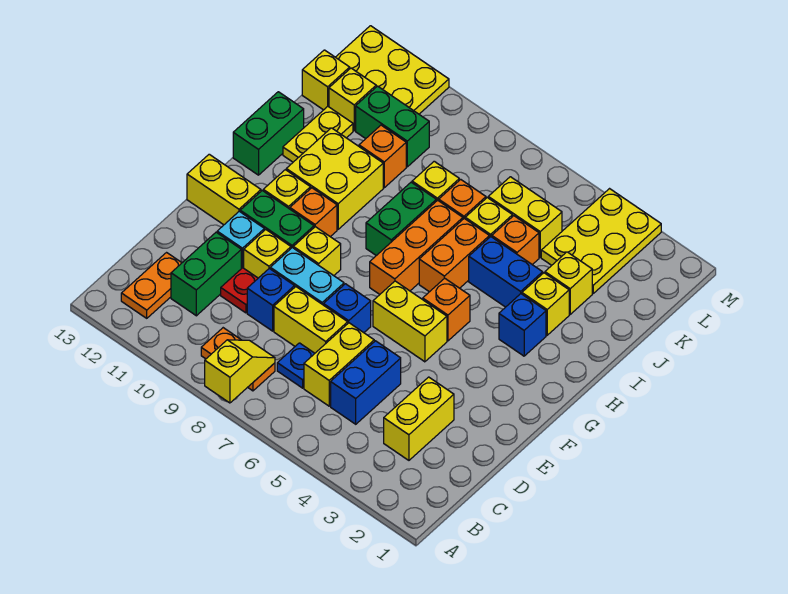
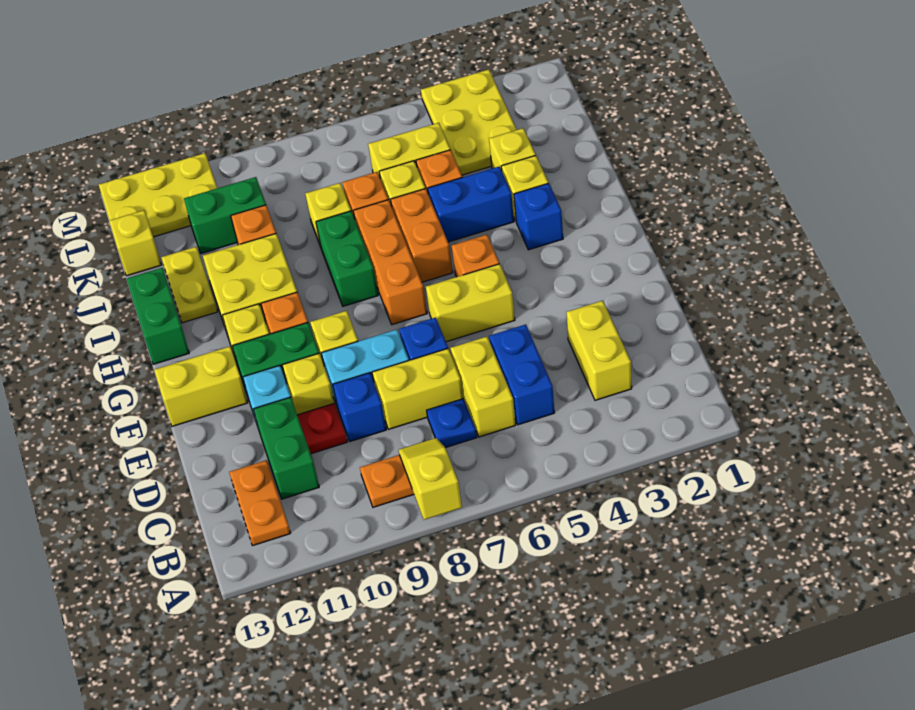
yellow 1x1 brick [329,68,376,131] -> none

